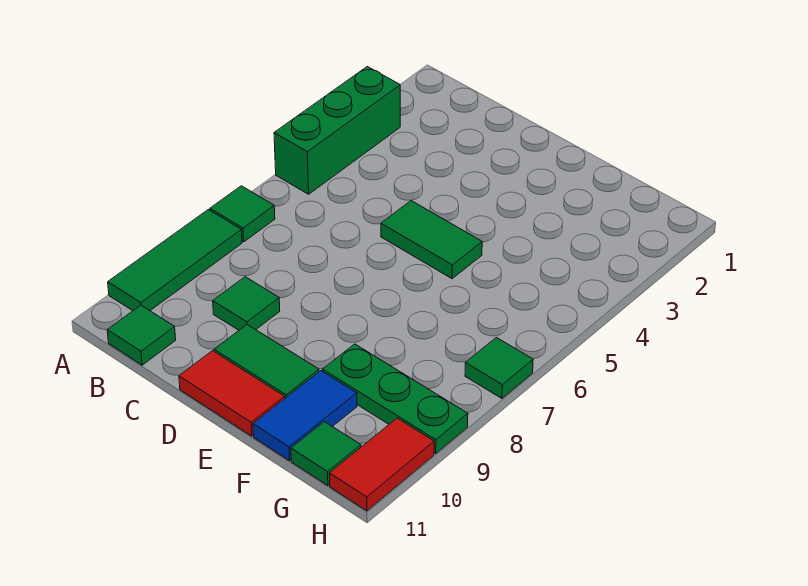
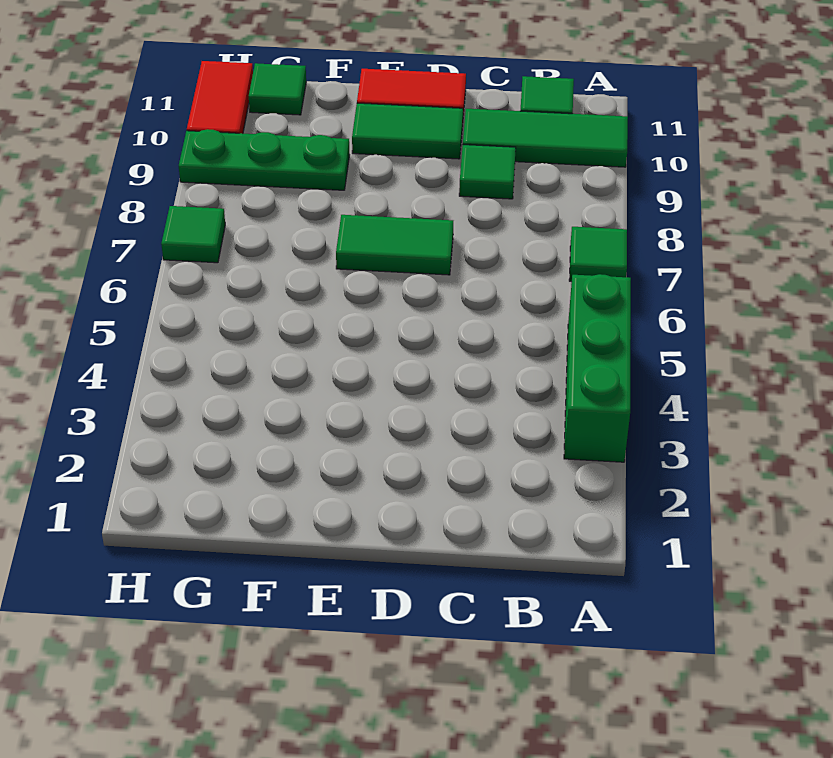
green 1x3 tile [108,210,242,311] -> green 1x3 tile turned to [463,109,628,167]
green 1x2 tile [381,201,482,279] -> green 1x2 tile moved to [336,215,453,275]
blue 1x2 tile [253,371,357,461] -> none

